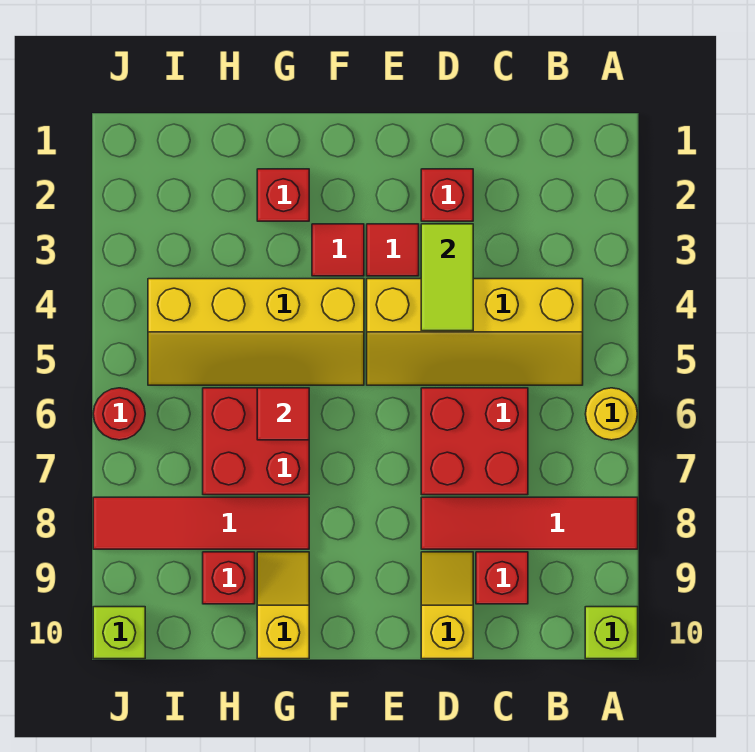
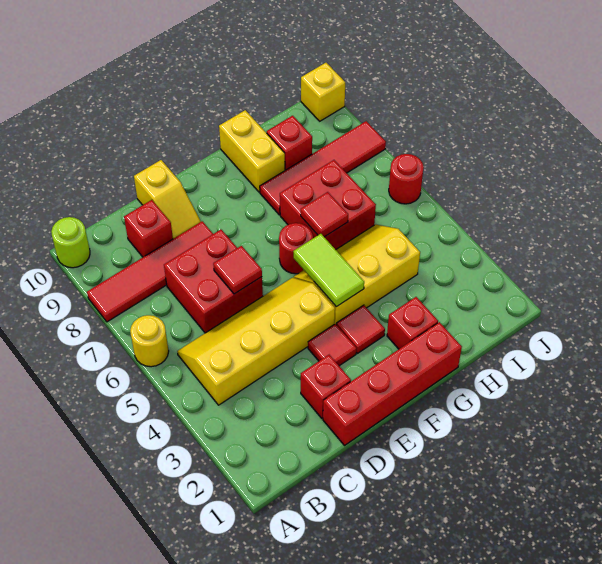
lime 1x1 brick [585,607,638,659] -> lime 1x1 round brick [51,217,90,268]
none -> red 1x4 brick [323,322,462,446]
lime 1x2 tile [421,224,473,331] -> lime 1x2 tile moved to [293,234,364,307]
none -> red 1x1 tile [213,246,262,294]
yellow 2x4 slope [148,279,364,385] -> yellow 2x3 slope [294,224,420,325]
none -> red 1x1 round brick [279,223,313,274]
yellow 1x2 slope [257,552,309,659] -> yellow 1x2 brick [219,110,285,192]
lime 1x1 brick [93,607,145,659] -> yellow 1x1 brick [301,63,345,121]

